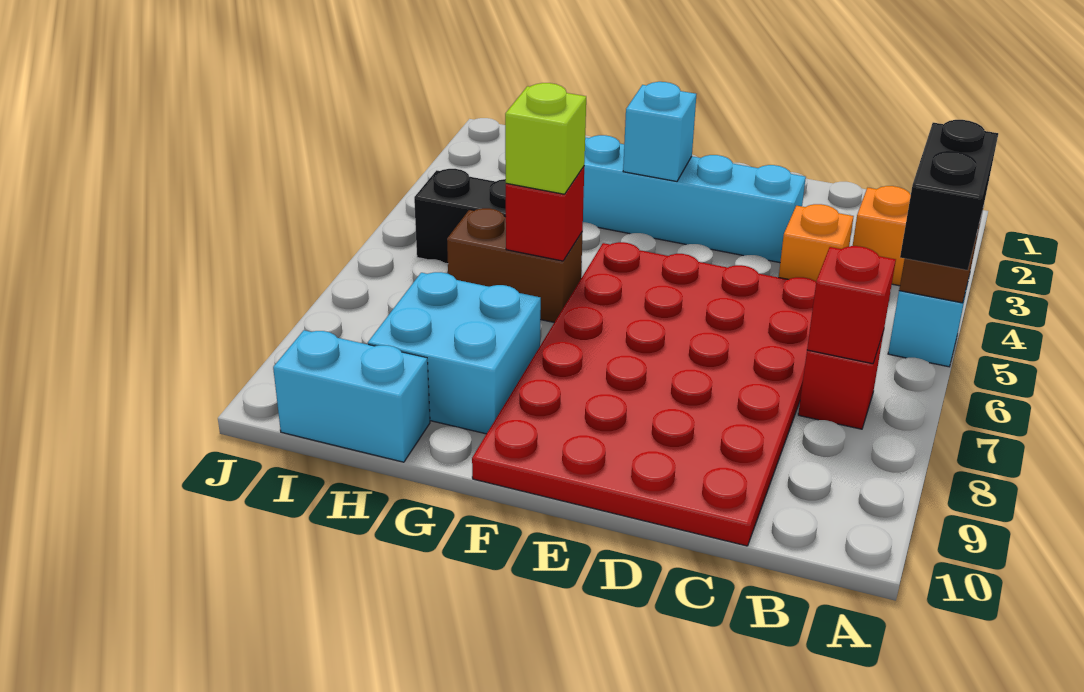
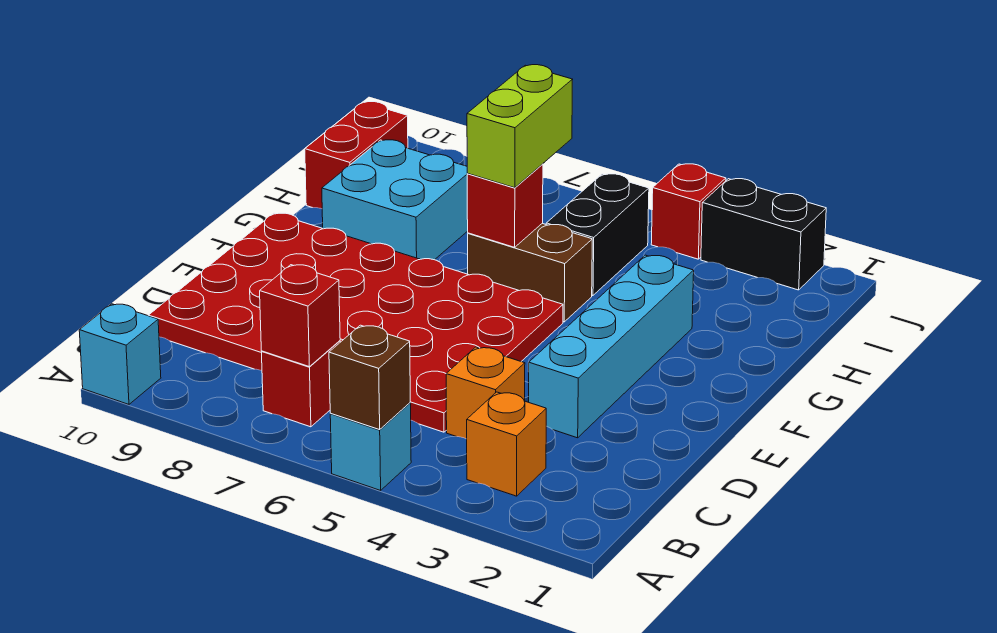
black 1x2 brick [900,120,998,270] -> black 1x2 brick moved to [701,179,826,290]
cyan 1x1 brick [623,82,696,181] -> cyan 1x1 brick moved to [79,304,161,404]
brown 1x2 brick [447,208,582,322] -> brown 1x2 brick turned to [468,224,592,322]
lime 1x1 brick [505,83,586,194] -> lime 1x2 brick [467,65,573,188]
cyan 1x2 brick [273,330,430,462] -> red 1x2 brick [305,102,408,209]
none -> red 1x1 brick [651,164,726,259]

